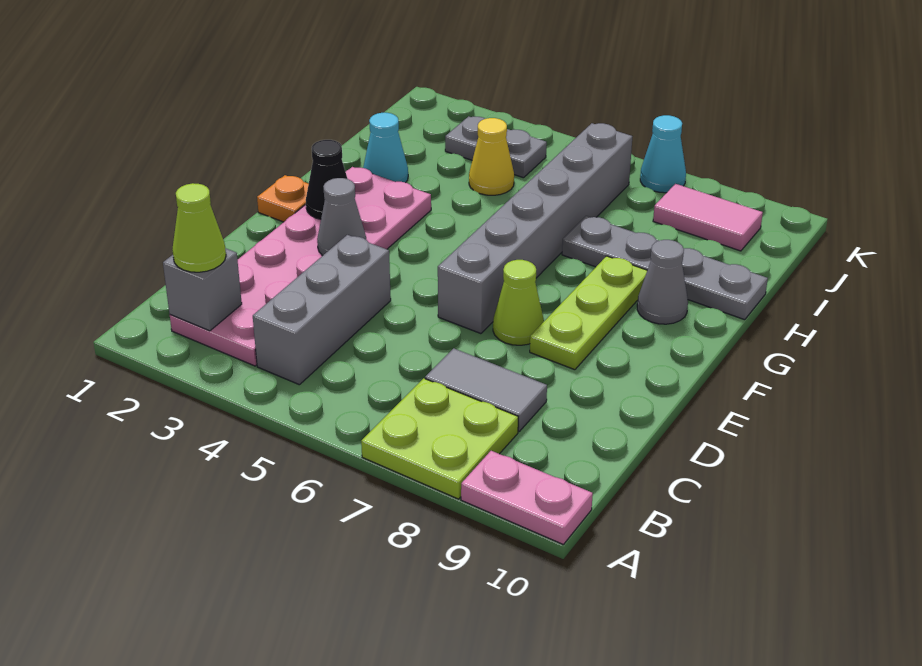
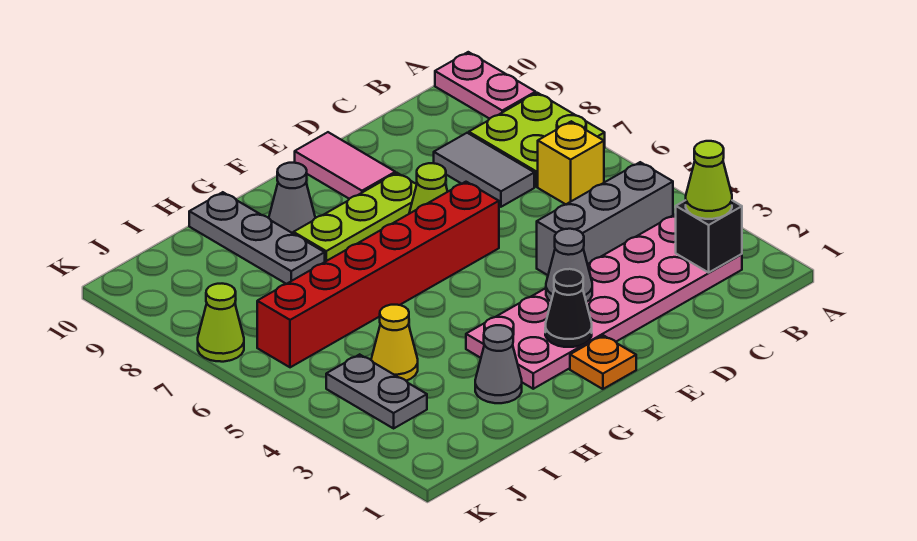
grey 1x1 brick [163,248,242,331] -> black 1x1 brick [676,200,742,273]
none -> yellow 1x1 brick [538,121,604,204]
grey 1x6 brick [438,123,633,334] -> red 1x6 brick [257,182,499,367]
cyan 1x1 cone [363,113,408,183] -> grey 1x1 cone [475,325,522,403]
grey 1x4 plate [562,216,768,320] -> grey 1x3 plate [189,192,325,284]
pink 1x2 tile [653,184,763,251] -> pink 1x2 tile moved to [295,132,395,199]
cyan 1x1 cone [640,115,686,193] -> lime 1x1 cone [198,284,244,362]

